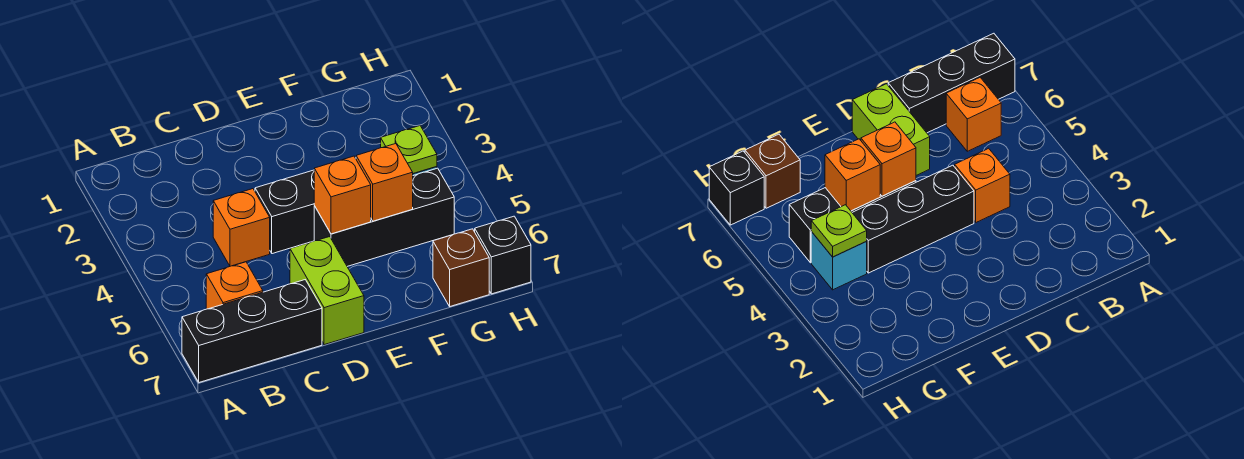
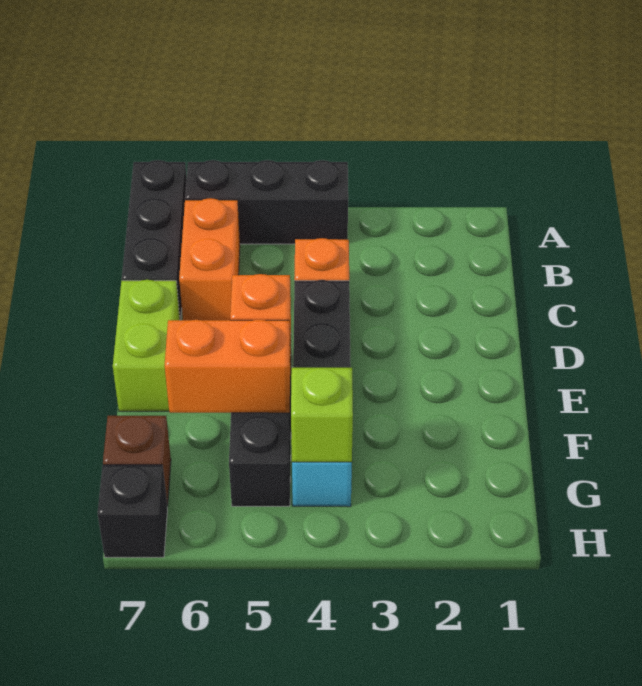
none -> black 1x3 brick [185,160,348,244]
orange 1x1 brick [206,262,263,309] -> orange 1x2 brick [179,198,240,320]
lime 1x2 brick [290,237,364,345] -> lime 1x2 brick turned to [113,280,180,411]
orange 1x1 brick [356,143,413,221] -> orange 1x2 brick [165,320,290,413]
lime 1x1 plate [381,126,437,173] -> lime 1x1 brick [291,368,353,462]

